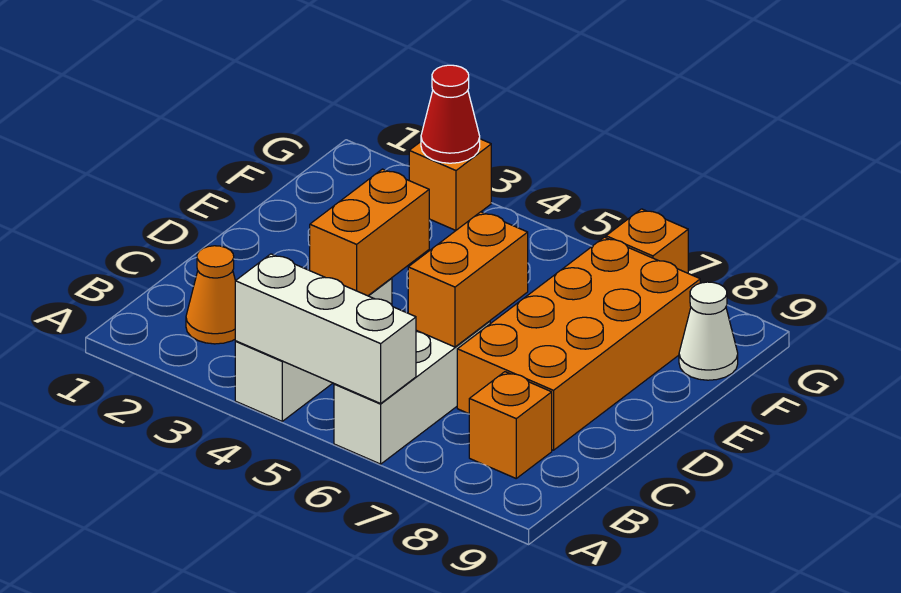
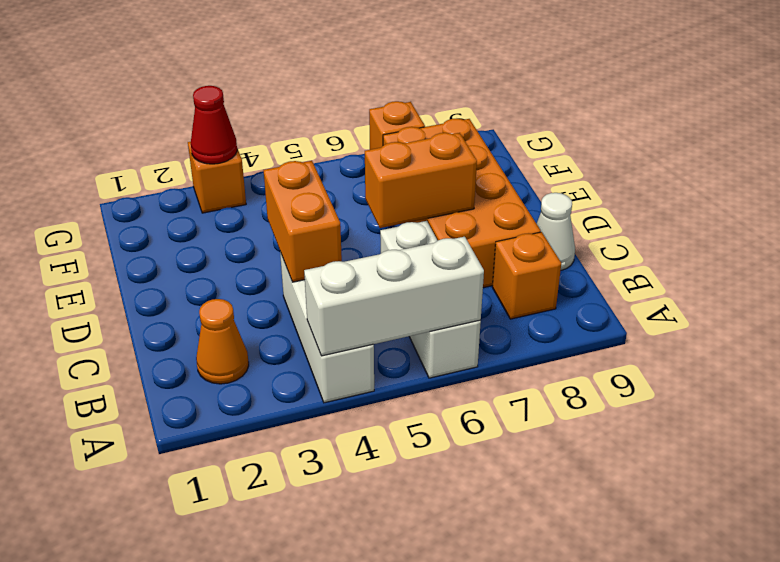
orange 1x2 brick [408,212,528,347] -> orange 1x2 brick turned to [365,133,477,228]
white 1x1 cone [679,282,738,380] -> white 1x1 cone moved to [537,193,575,270]

